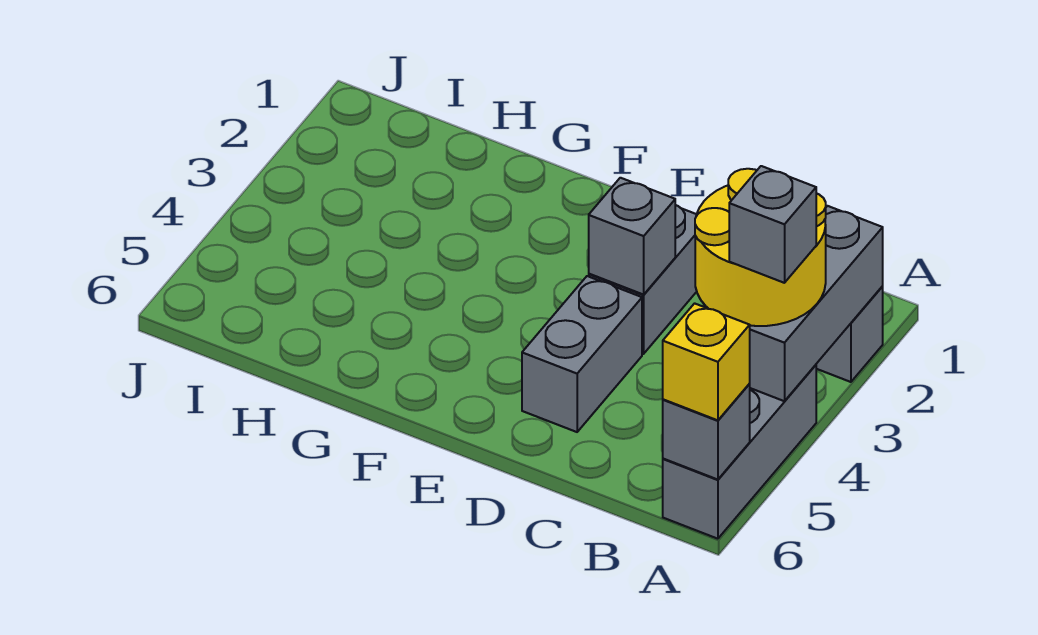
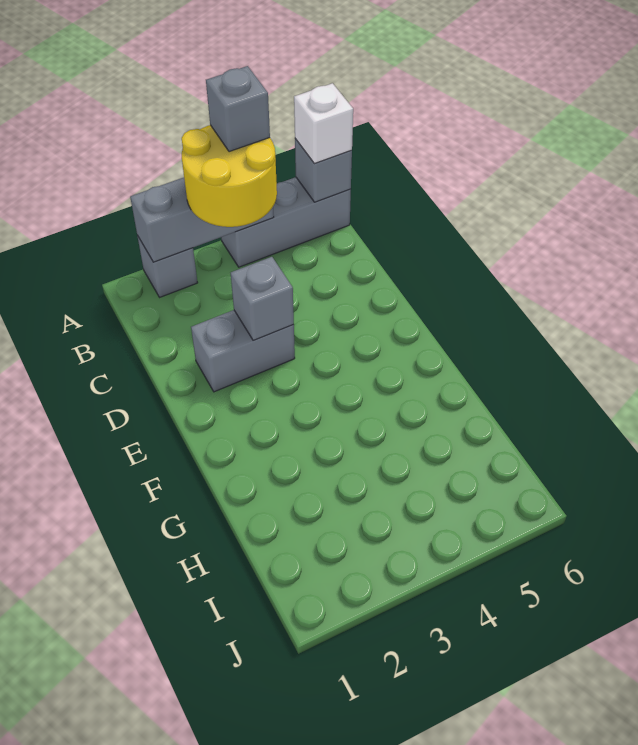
yellow 1x1 brick [663,303,750,420] -> white 1x1 brick [294,83,353,164]
grey 1x2 brick [522,276,642,432] -> none

